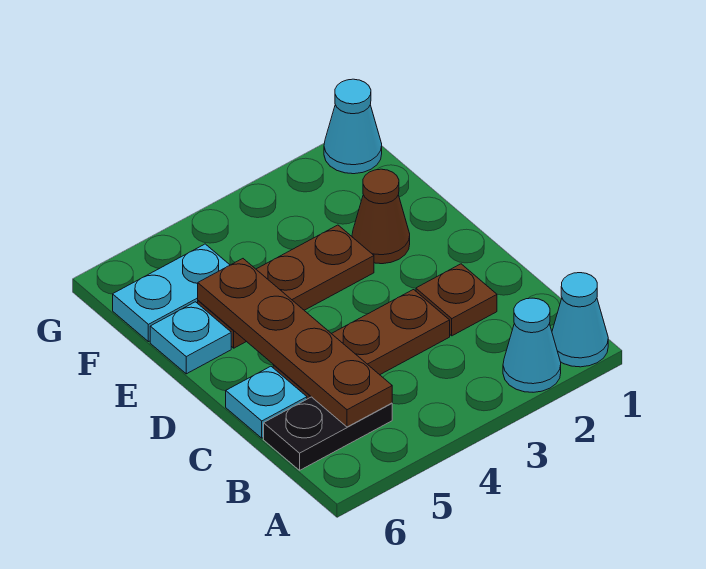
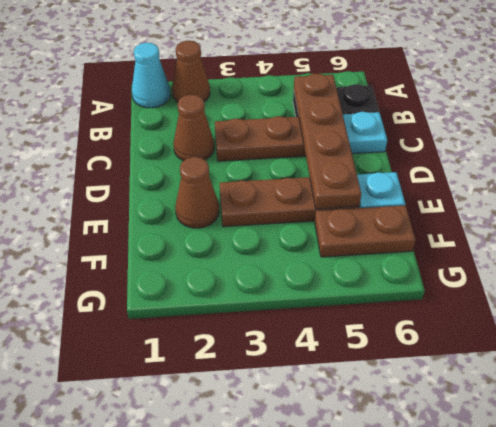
cyan 1x1 cone [503,298,561,392] -> brown 1x1 cone [172,41,210,102]
brown 1x1 plate [416,264,497,336] -> brown 1x1 cone [173,94,214,161]
cyan 1x2 plate [113,244,230,342] -> brown 1x2 plate [315,205,415,257]
cyan 1x1 cone [324,79,382,174] -> none

